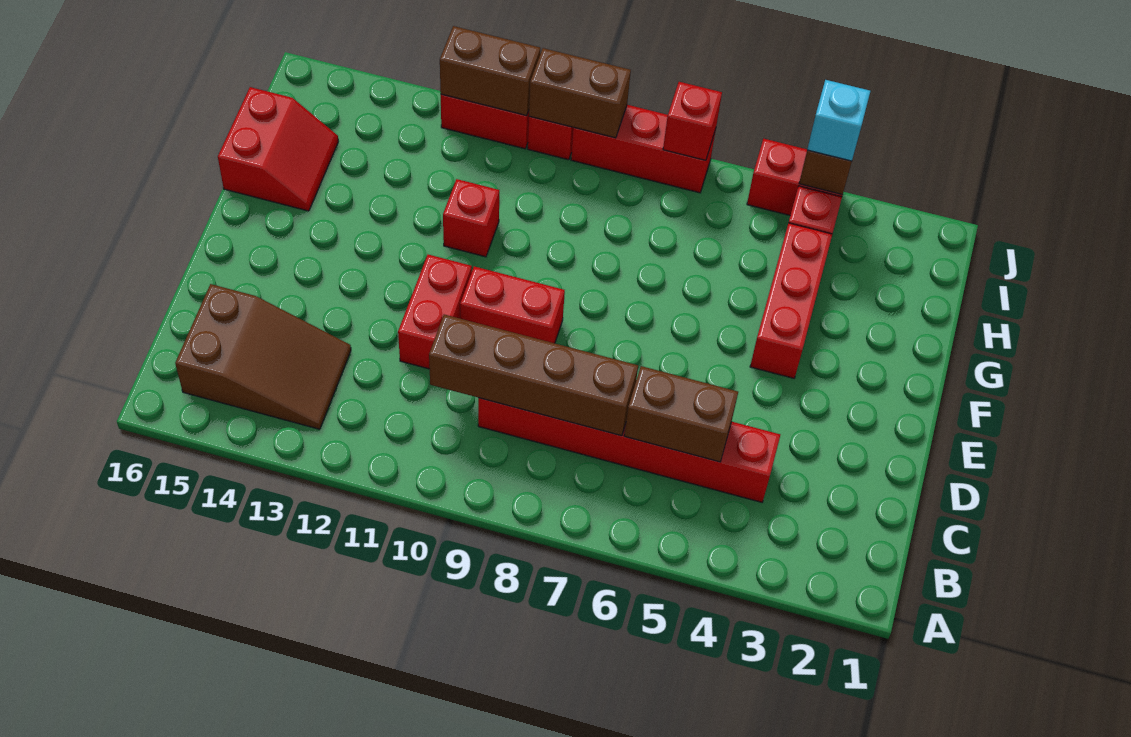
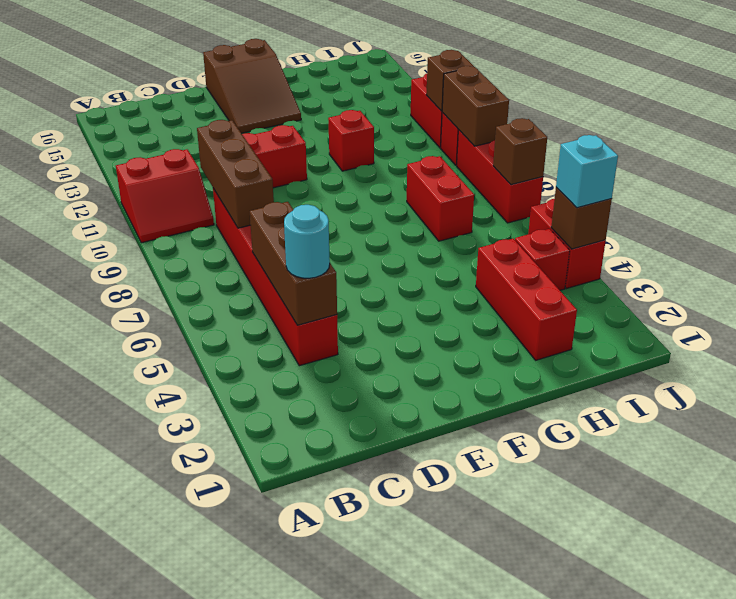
brown 2x3 slope [175,284,351,429] -> brown 2x3 slope moved to [203,39,301,133]
none -> cyan 1x1 round brick [284,205,330,278]
brown 1x2 brick [624,366,738,462] -> brown 1x3 brick [250,202,337,325]
brown 1x4 brick [429,315,638,436] -> brown 1x3 brick [197,120,274,228]
red 1x2 brick [460,266,565,343] -> red 1x2 brick moved to [407,156,474,241]
red 1x3 brick [750,223,832,378] -> red 1x3 brick turned to [476,239,577,360]
red 2x2 slope [218,87,338,211] -> red 2x2 slope moved to [116,149,214,243]
red 1x1 brick [663,82,722,160] -> brown 1x1 brick [493,118,547,185]
brown 1x2 brick [440,26,540,116] -> brown 1x1 brick [426,50,474,111]

